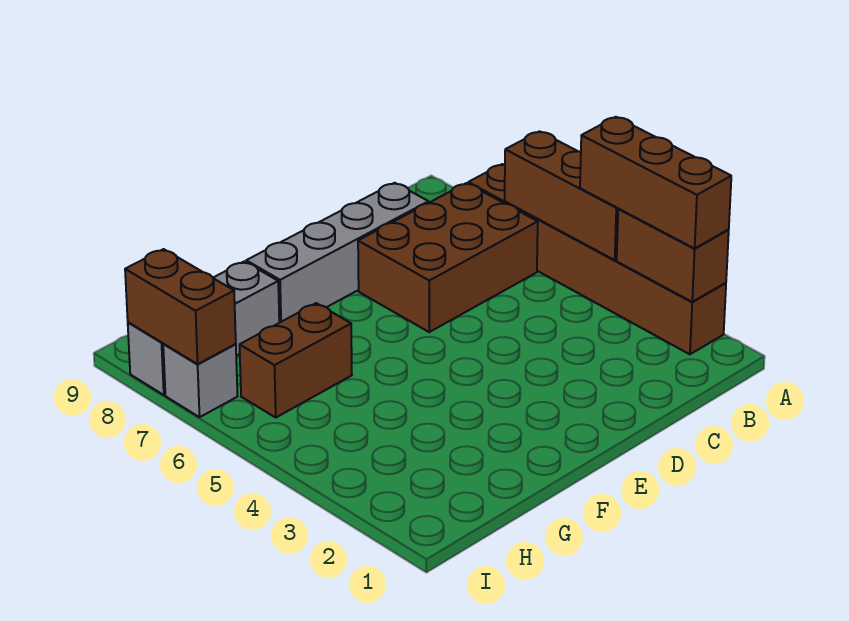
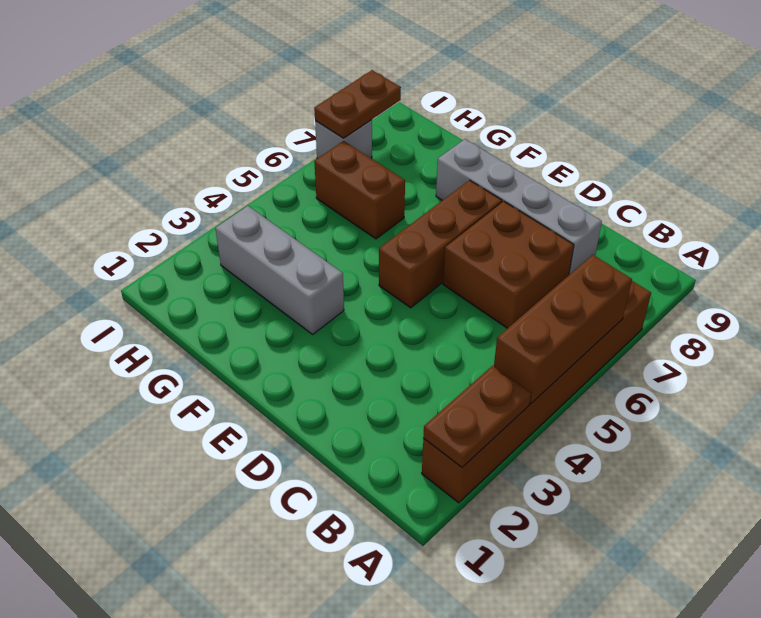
brown 1x2 brick [617,209,729,302] -> brown 1x2 plate [423,366,531,467]
brown 1x3 brick [580,117,731,249] -> brown 1x3 brick moved to [379,180,502,308]
brown 2x3 brick [358,183,538,332] -> brown 2x2 brick [443,201,574,328]
grey 1x3 brick [128,261,279,395] -> grey 1x3 brick moved to [215,206,344,334]
brown 1x2 brick [125,249,236,364] -> brown 1x2 plate [314,70,401,138]

